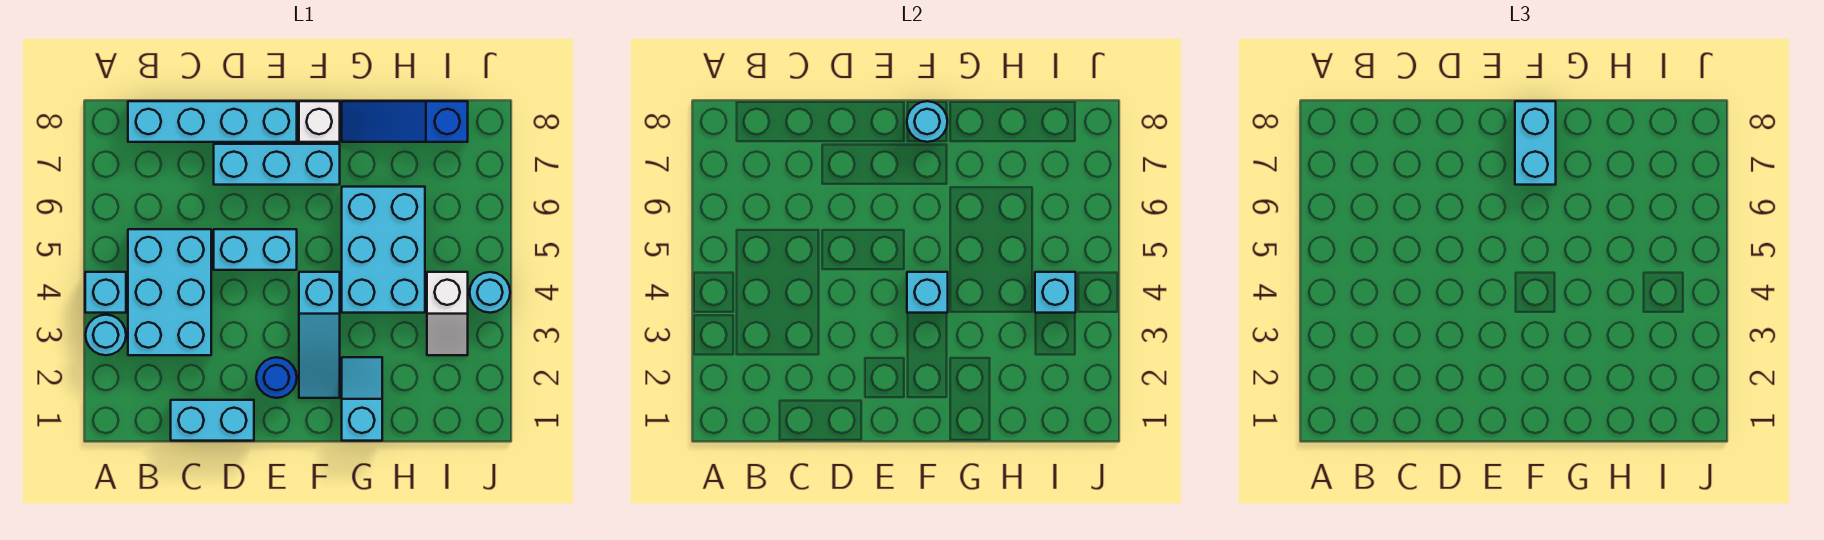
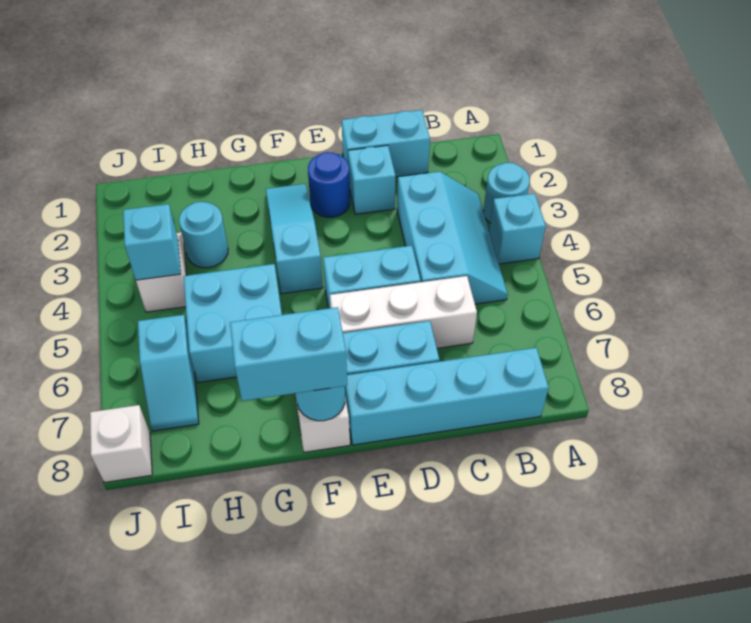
cyan 2x3 brick [128,229,211,355] -> cyan 2x3 slope [397,172,508,304]
none -> white 1x3 brick [330,276,477,348]
cyan 1x1 brick [907,272,948,313] -> cyan 1x1 brick moved to [348,145,396,214]
cyan 1x2 brick [1515,101,1556,185] -> cyan 1x2 brick turned to [230,307,347,401]
cyan 1x2 slope [342,357,382,441] -> cyan 1x2 slope moved to [138,315,199,431]
cyan 2x3 brick [342,187,425,313] -> cyan 2x2 brick [183,264,282,383]
blue 1x3 slope [342,101,468,142] -> none
cyan 1x1 round brick [470,272,510,313] -> cyan 1x1 round brick moved to [179,202,228,268]
none -> white 1x1 brick [90,405,152,482]

